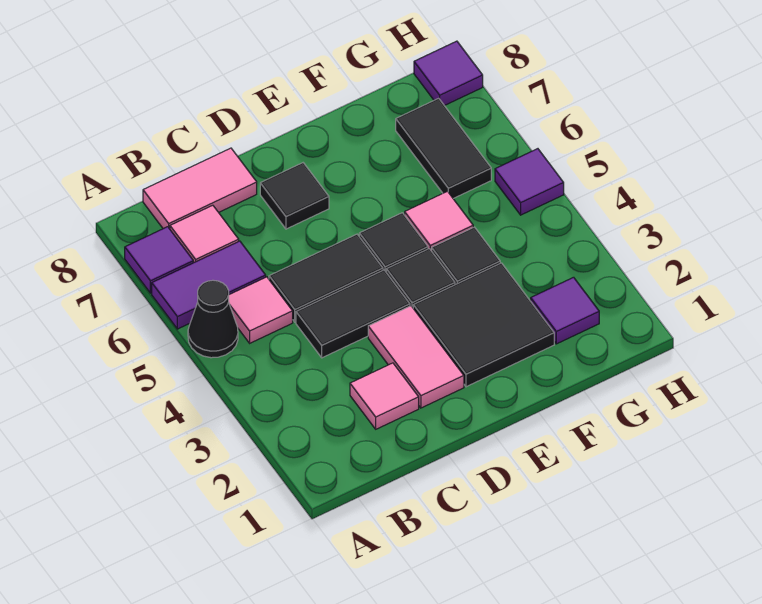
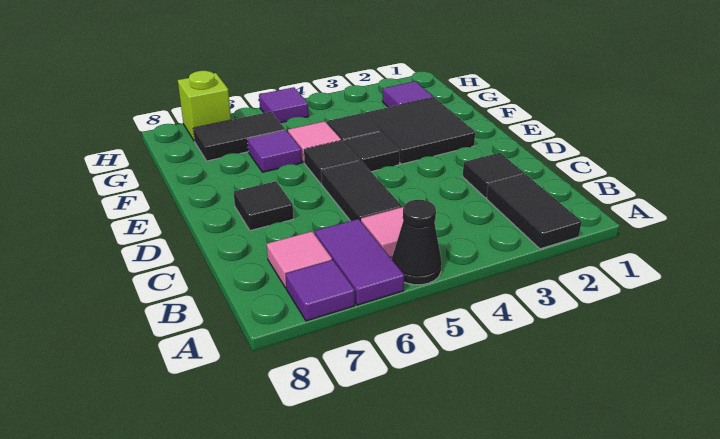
pink 1x2 tile [143,148,257,229] -> none
pink 1x1 tile [350,363,419,429] -> black 1x1 tile [463,153,524,198]
black 1x2 tile [296,270,410,358] -> black 1x2 tile moved to [487,174,582,249]
pink 1x2 tile [368,306,464,408] -> none
none -> lime 1x1 brick [178,71,231,141]
purple 1x1 tile [414,41,483,106] -> purple 1x1 tile moved to [247,130,302,172]

